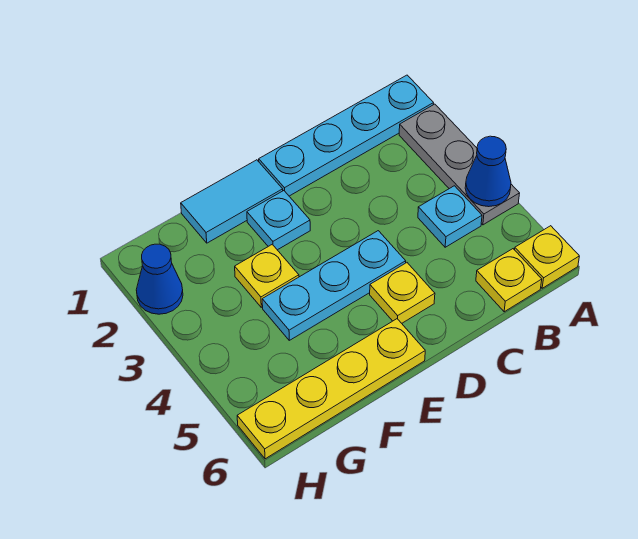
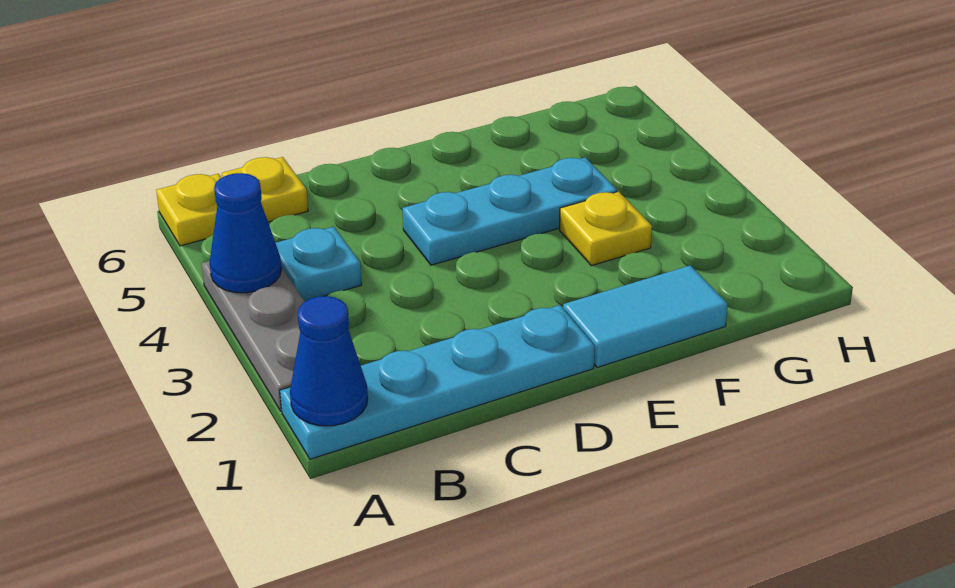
yellow 1x1 plate [370,263,435,323] -> none
cyan 1x1 plate [247,191,310,250] -> none
yellow 1x4 plate [237,319,425,459] -> none
blue 1x1 cone [136,244,183,314] -> blue 1x1 cone moved to [290,296,368,426]

